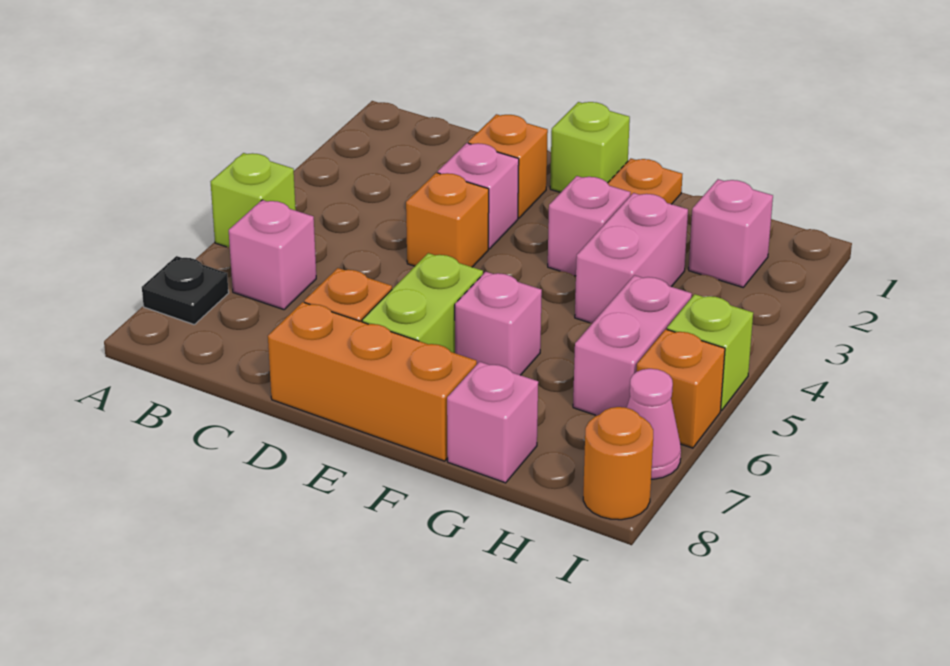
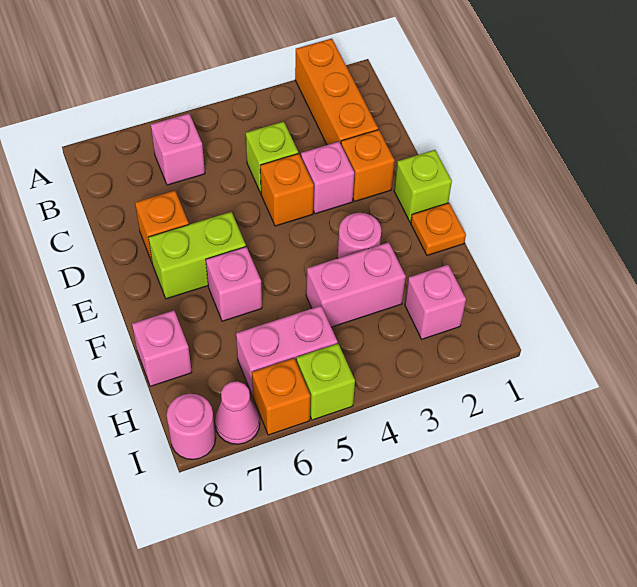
lime 1x1 brick [210,153,296,248] -> lime 1x1 brick moved to [246,121,298,193]
black 1x1 plate [142,256,229,324] -> none
orange 1x3 brick [268,302,477,461] -> orange 1x3 brick moved to [295,39,378,145]
pink 1x1 brick [548,176,631,276] -> pink 1x1 round brick [338,213,381,258]
orange 1x1 round brick [583,407,653,520] -> pink 1x1 round brick [167,394,216,460]

